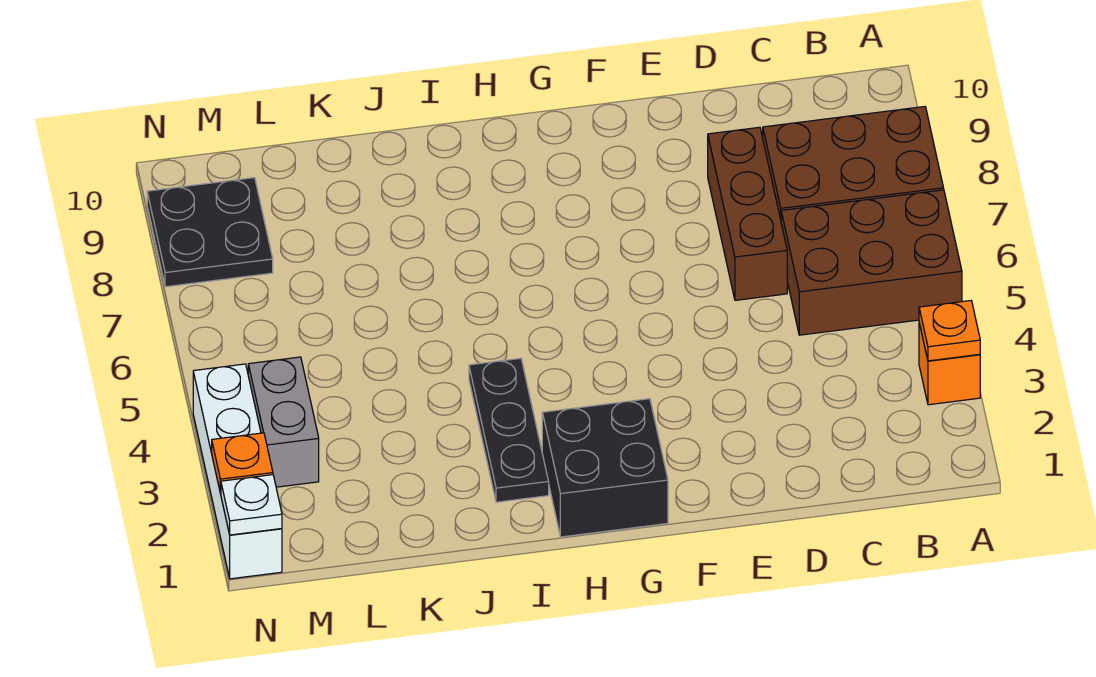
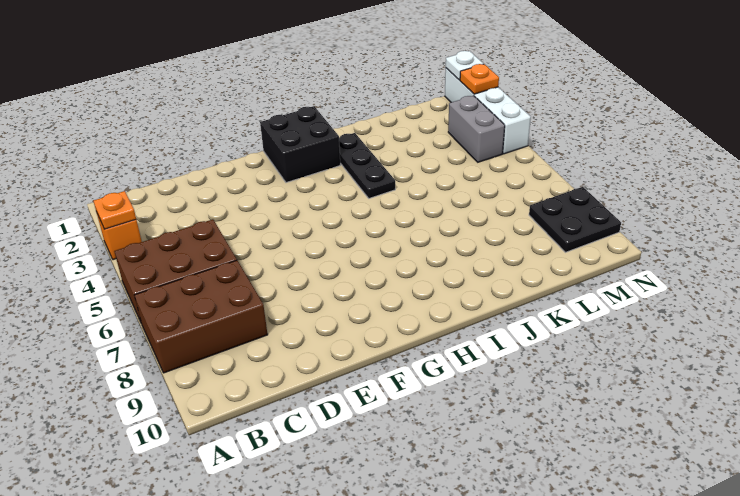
brown 1x3 brick [708,127,787,300] -> none

